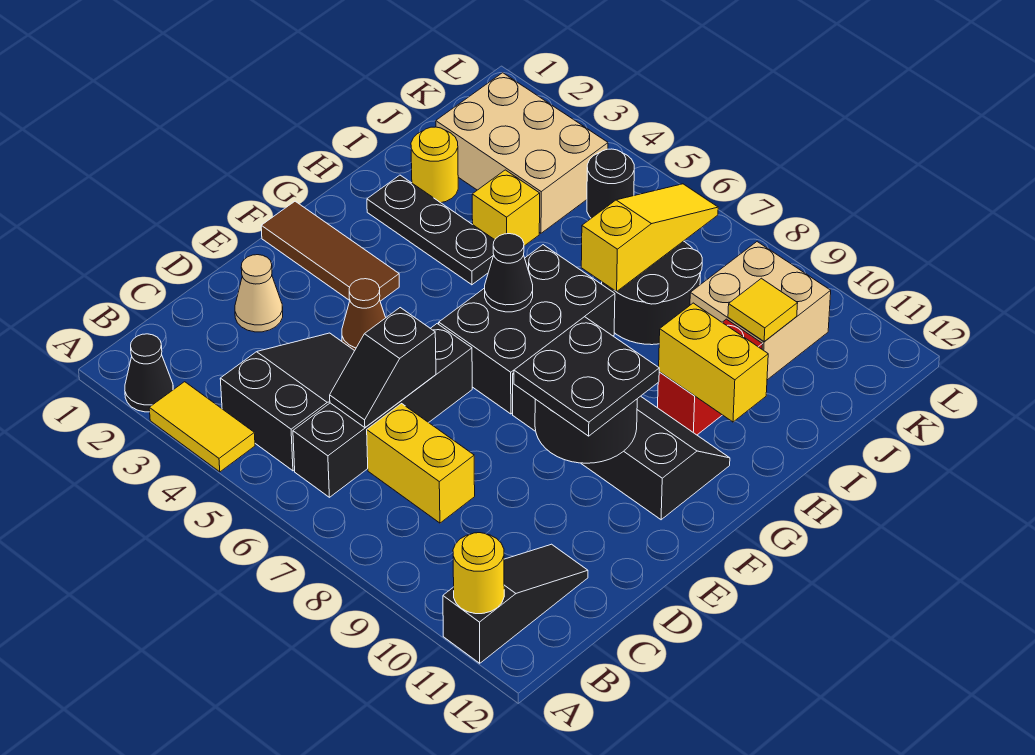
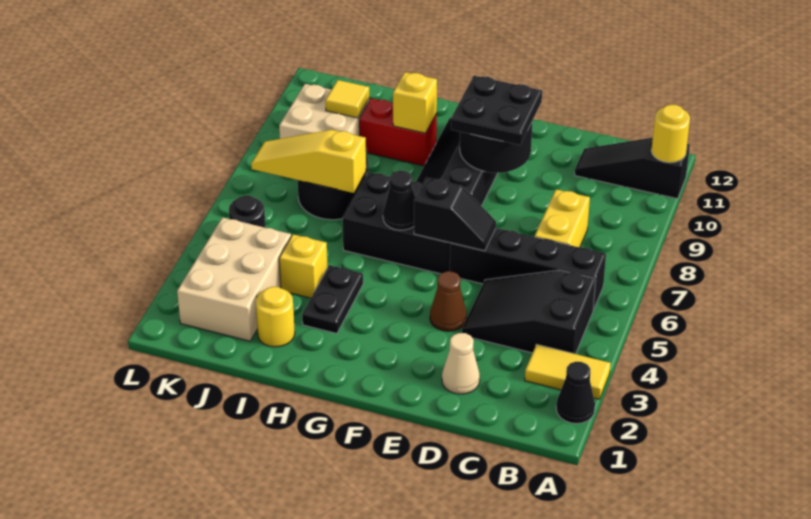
yellow 1x2 tile [149,382,255,472] -> yellow 1x2 tile turned to [525,345,611,399]
black 1x2 slope [330,308,436,428] -> black 1x2 slope moved to [414,177,496,251]
brown 1x3 tile [261,201,399,301] -> none
black 1x3 plate [367,175,495,285] -> black 1x2 plate [302,265,363,333]
yellow 1x2 brick [659,303,768,422] -> yellow 1x1 brick [393,72,437,133]

